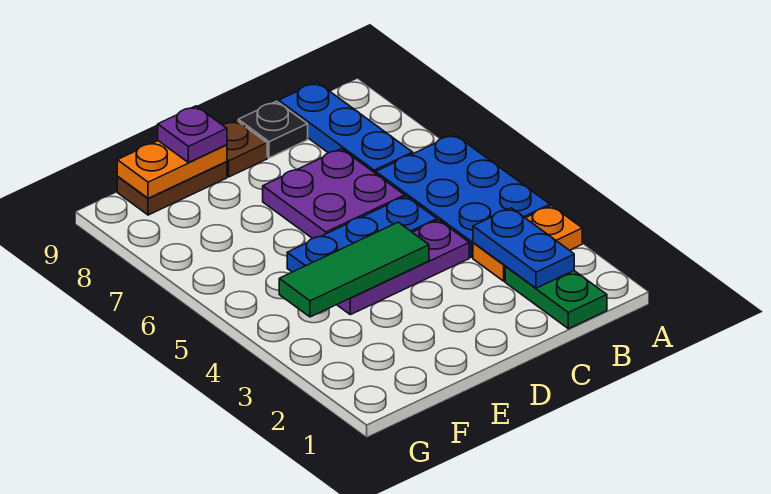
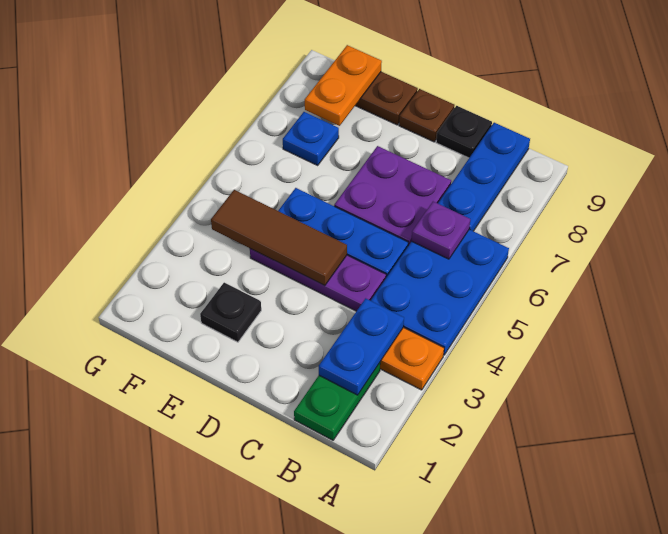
green 1x3 tile [279,222,429,317] -> brown 1x3 tile [211,190,347,286]
none -> black 1x1 plate [200,283,261,342]
orange 1x2 plate [117,141,227,198] -> orange 1x2 plate turned to [305,45,382,126]
purple 1x1 plate [158,106,227,163] -> purple 1x1 plate moved to [411,202,470,259]
none -> blue 1x1 plate [283,112,339,165]

